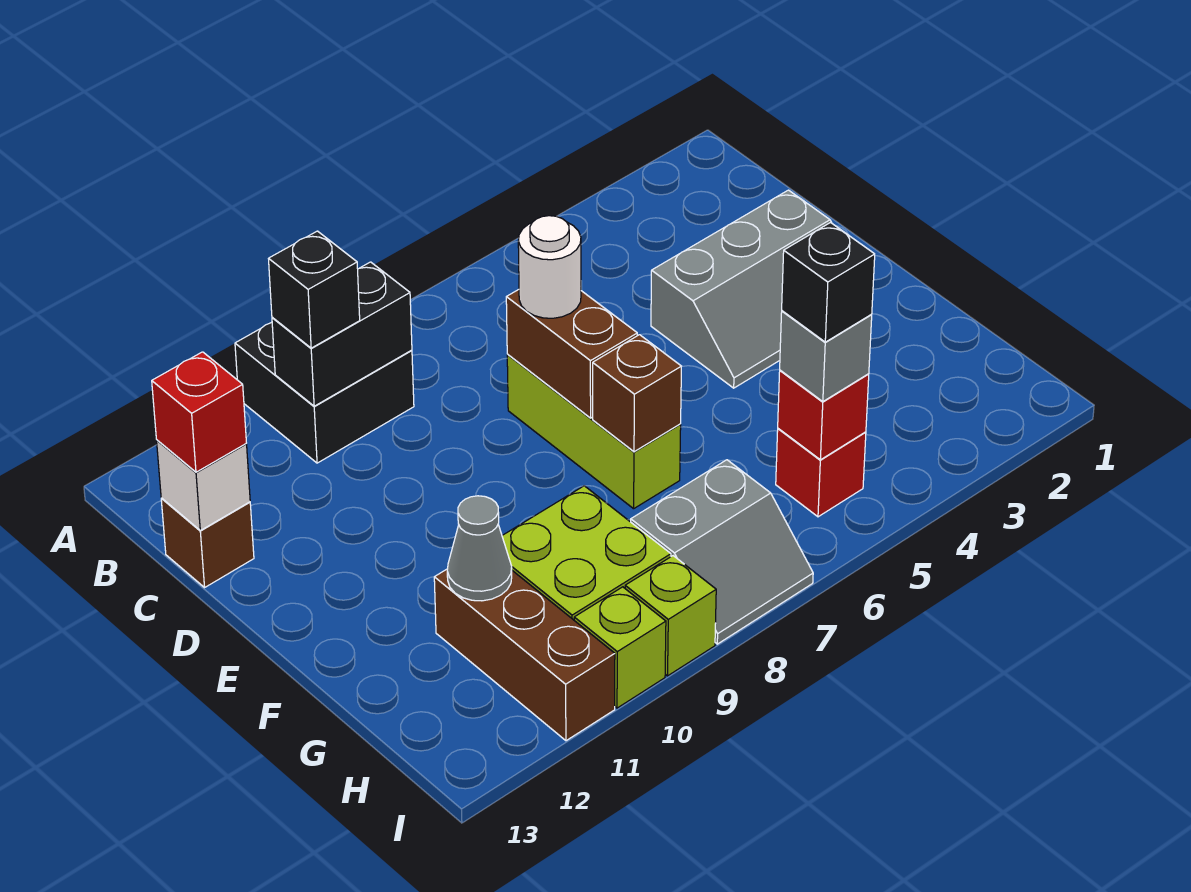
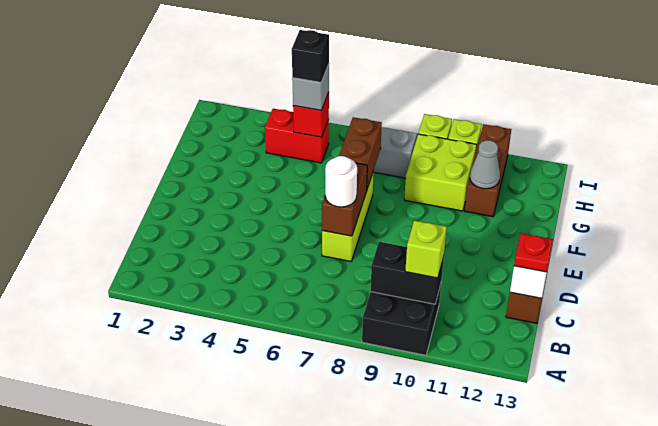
black 1x1 brick [269,231,360,348] -> lime 1x1 brick [405,220,447,278]
red 1x1 brick [152,352,246,472] -> red 1x1 plate [514,233,553,272]
grey 2x3 slope [651,190,832,388] -> none
brown 1x1 brick [593,335,681,452] -> brown 1x2 brick [339,117,382,189]
red 1x1 brick [776,429,866,517] -> red 1x2 brick [265,109,329,163]

